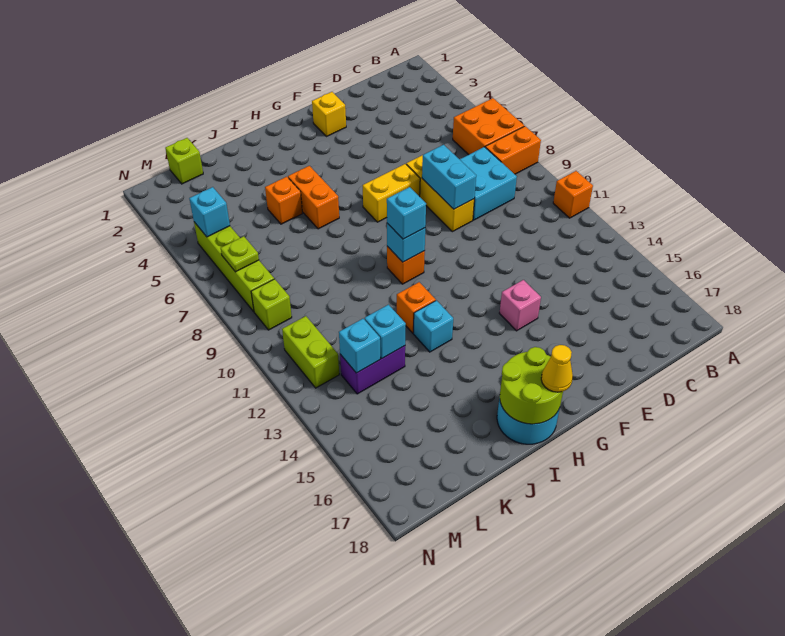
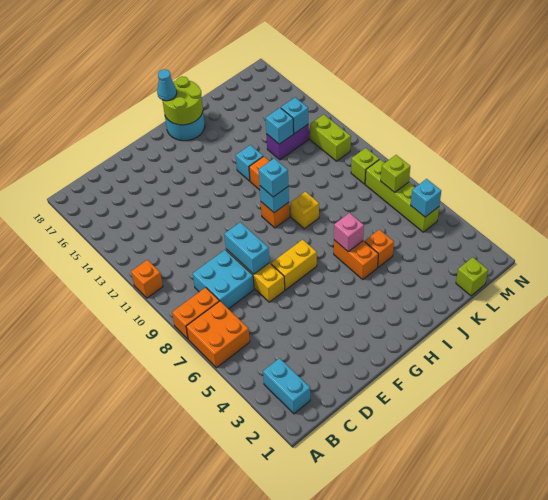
none -> cyan 1x2 brick [263,358,310,414]
yellow 1x1 brick [312,92,346,137] -> yellow 1x1 brick moved to [291,192,319,229]
pink 1x1 brick [499,280,541,331] -> pink 1x1 brick moved to [334,213,364,251]
yellow 1x1 cone [541,345,573,392] -> cyan 1x1 cone [157,69,177,101]
lime 1x1 plate [221,236,259,272] -> lime 1x1 brick [381,155,410,192]

